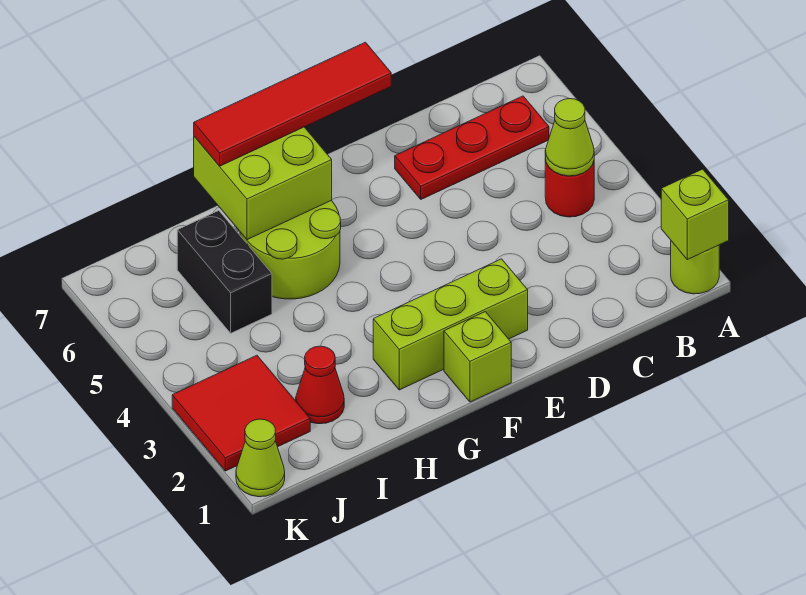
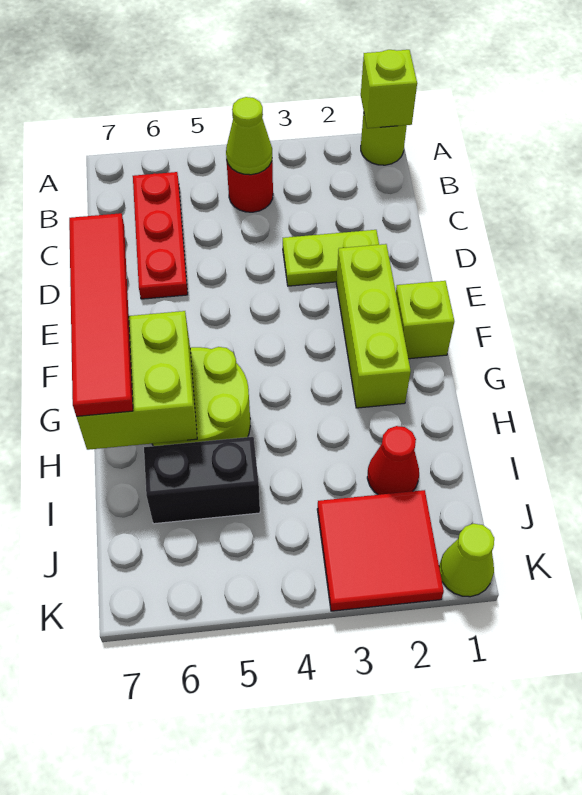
none -> lime 1x2 plate [283,230,379,286]

